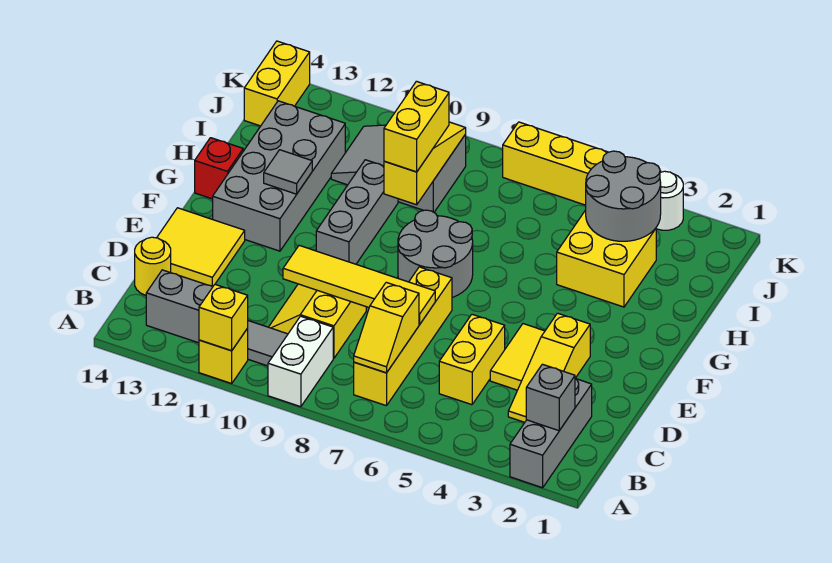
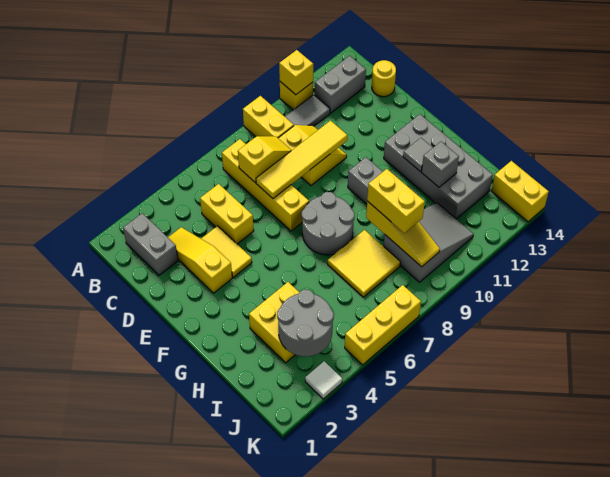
grey 1x3 brick [510,379,592,488] -> grey 1x2 brick [123,213,178,275]
white 1x2 brick [268,316,333,407] -> yellow 1x2 brick [243,96,294,138]
grey 1x1 brick [526,364,575,431] -> grey 1x1 brick moved to [421,142,459,187]
yellow 1x2 slope [354,282,419,373] -> yellow 1x2 slope turned to [238,136,292,183]
yellow 2x2 tile [157,208,245,287] -> yellow 2x2 tile moved to [328,230,400,297]
red 1x1 brick [195,138,243,199] -> none
white 1x1 round brick [656,171,683,230] -> white 1x1 tile [305,361,342,399]

